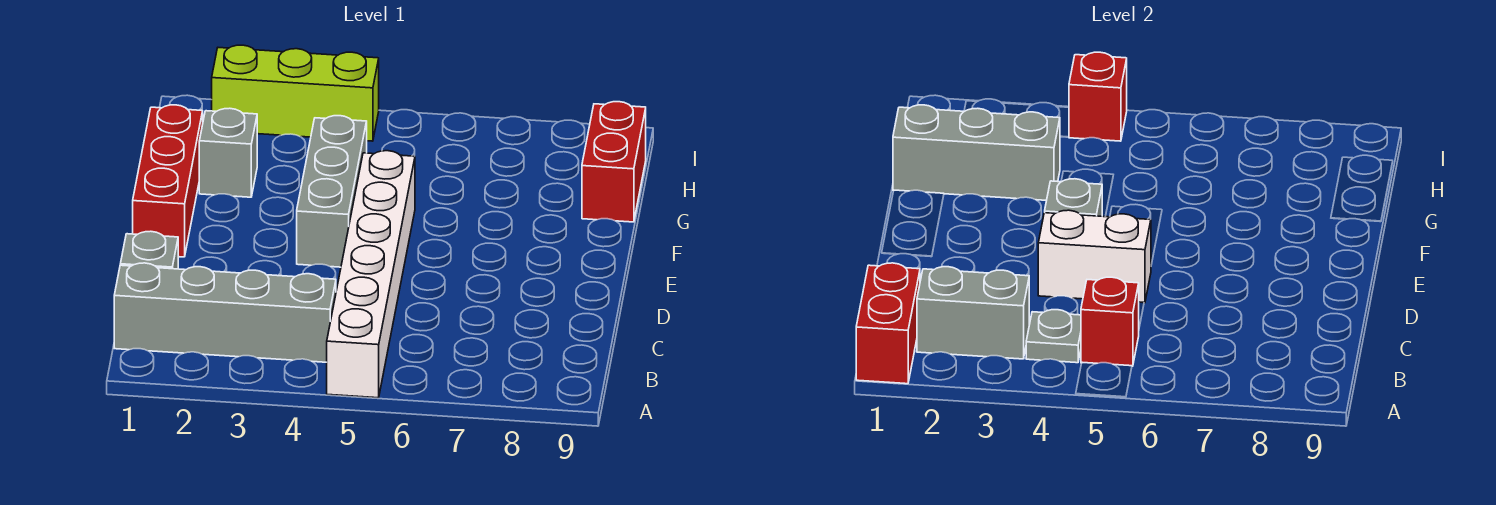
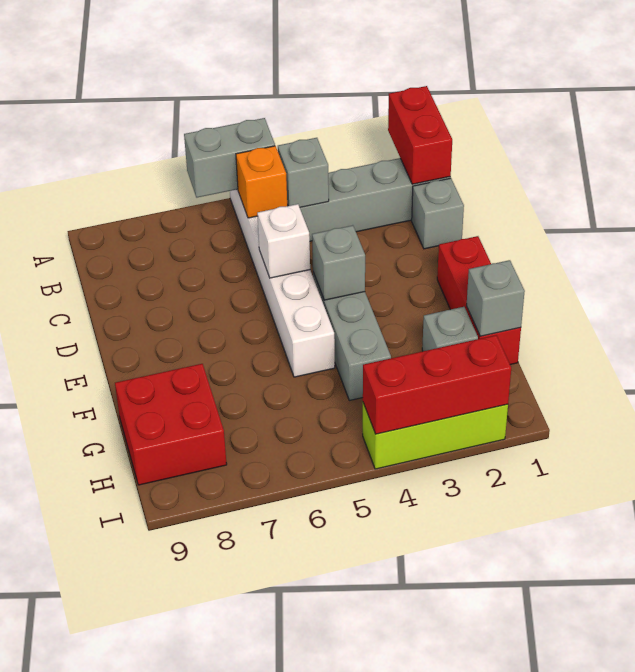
grey 1x2 brick [917,267,1029,359] -> grey 1x2 brick moved to [184,118,275,198]
grey 1x1 plate [1026,310,1081,363] -> grey 1x1 brick [278,138,329,207]
red 1x1 brick [1081,277,1139,366] -> orange 1x1 brick [236,146,287,218]
white 1x2 brick [1038,210,1151,303] -> white 1x1 brick [257,204,310,278]
grey 1x3 brick [893,105,1060,200] -> grey 1x1 brick [467,260,525,336]
red 1x2 brick [582,102,646,222] -> red 2x2 brick [115,364,227,485]
red 1x1 brick [1069,52,1127,141] -> red 1x3 brick [363,335,511,434]

